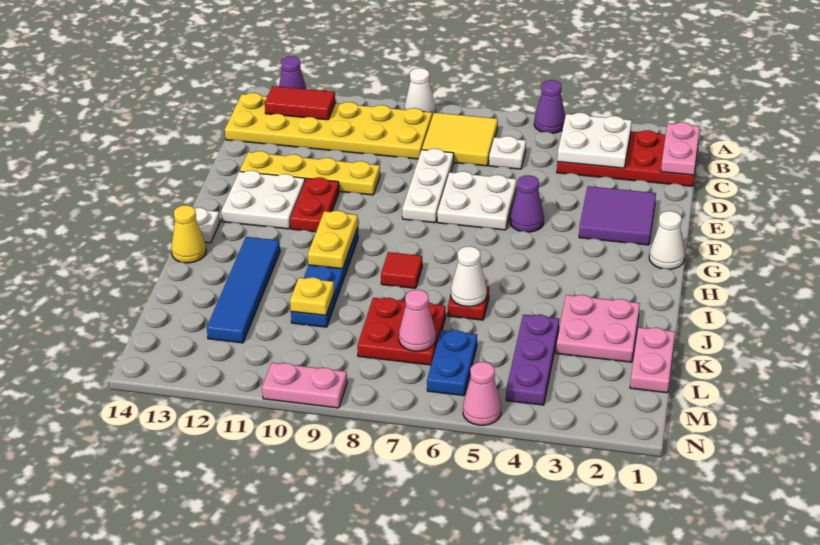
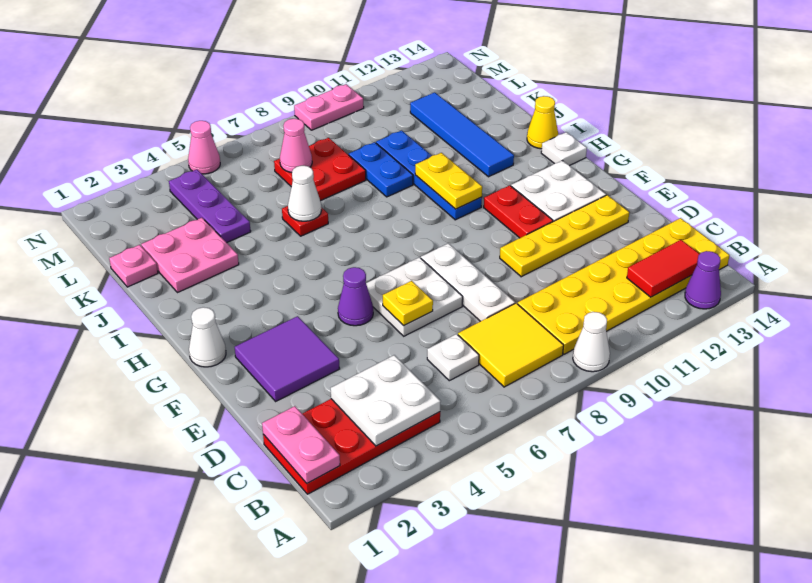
purple 1x1 cone [534,80,565,133] -> none
red 1x1 tile [381,252,422,288] -> none
pink 1x2 plate [630,327,675,393] -> pink 1x1 plate [109,245,158,287]
yellow 1x1 plate [290,277,334,315] -> yellow 1x1 plate moved to [383,281,433,326]
blue 1x2 plate [427,330,477,396] -> blue 1x2 plate moved to [349,142,413,197]

